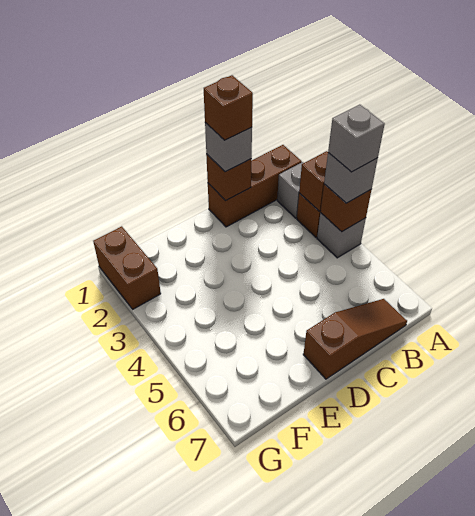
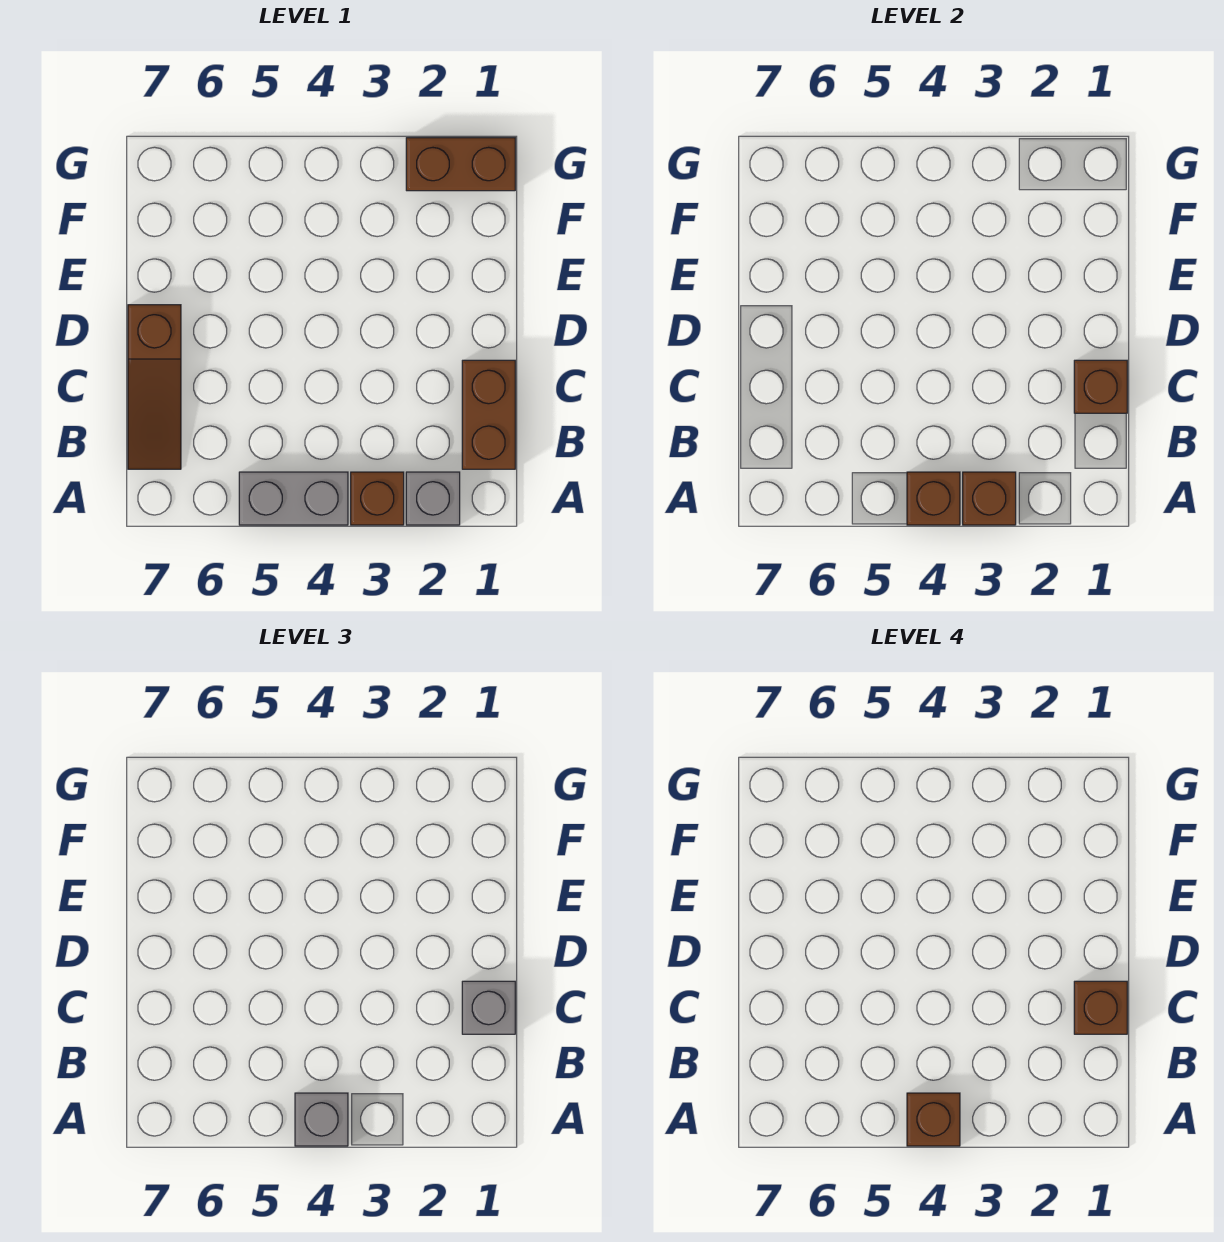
brown 1x3 brick [208,145,302,227] -> brown 1x2 brick [462,360,515,469]
grey 1x1 brick [317,213,366,258] -> grey 1x2 brick [239,472,348,525]
grey 1x1 brick [328,105,385,172] -> brown 1x1 brick [907,1093,960,1146]

